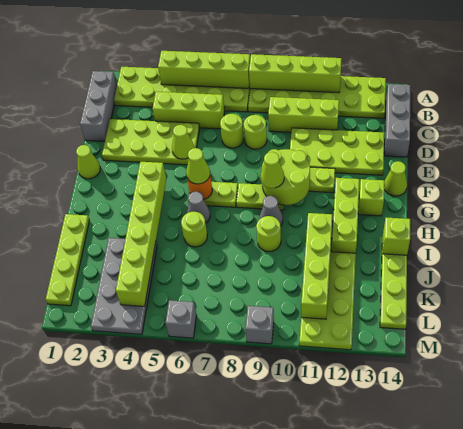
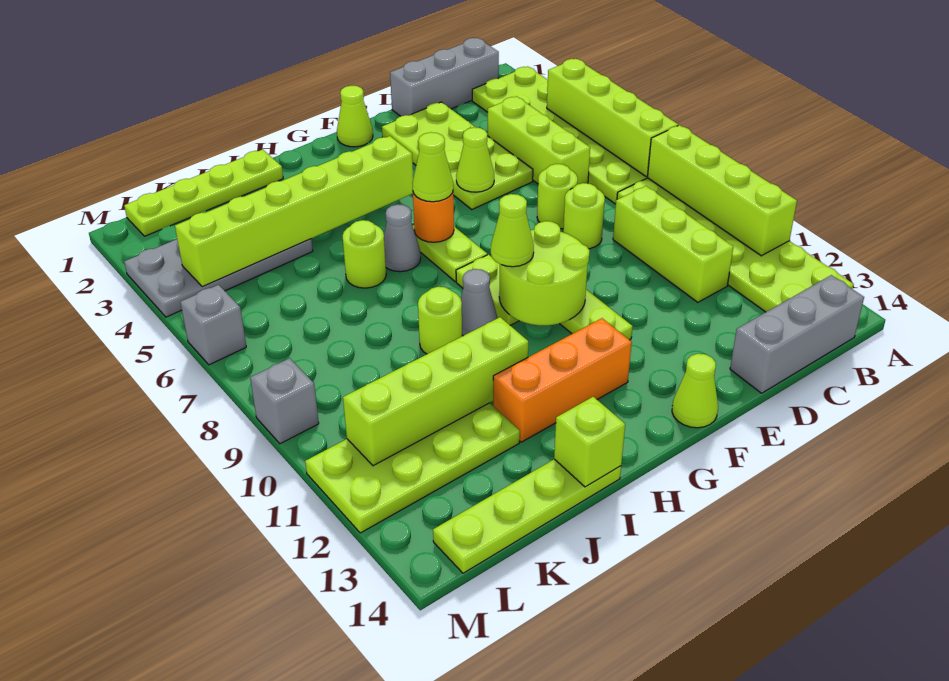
lime 2x4 plate [290,128,384,175] -> none
lime 1x3 brick [331,178,359,253] -> orange 1x3 brick [493,318,632,442]
lime 1x1 brick [358,179,384,216] -> none

